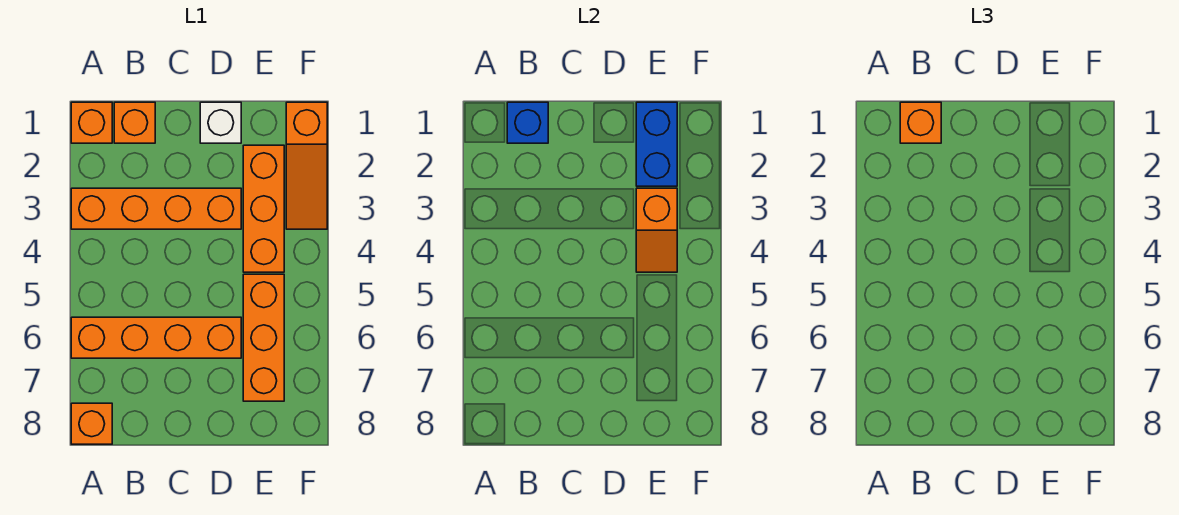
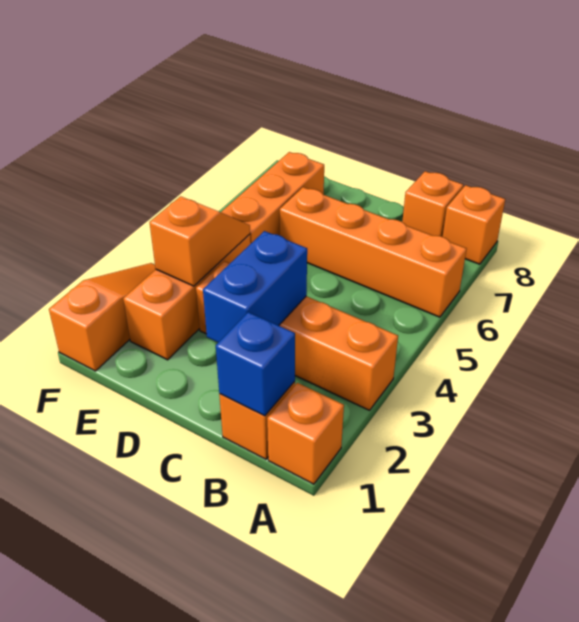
orange 1x1 brick [900,102,941,143] -> orange 1x1 brick moved to [402,171,463,237]
white 1x1 brick [200,102,241,143] -> none
blue 1x2 brick [636,102,677,186] -> blue 1x2 brick moved to [203,231,307,342]

